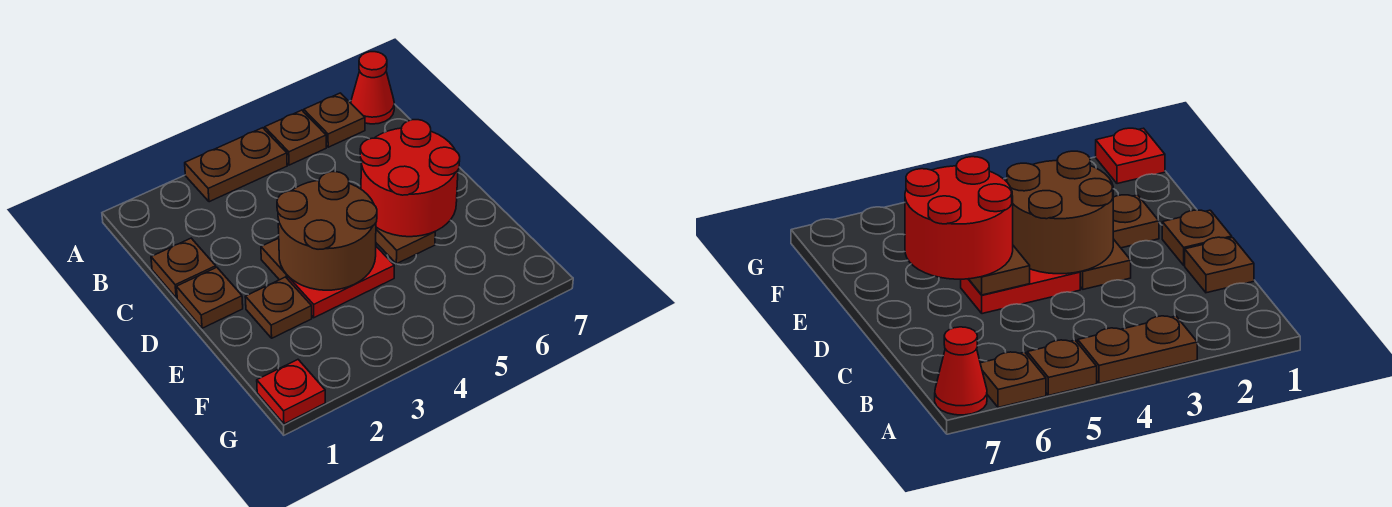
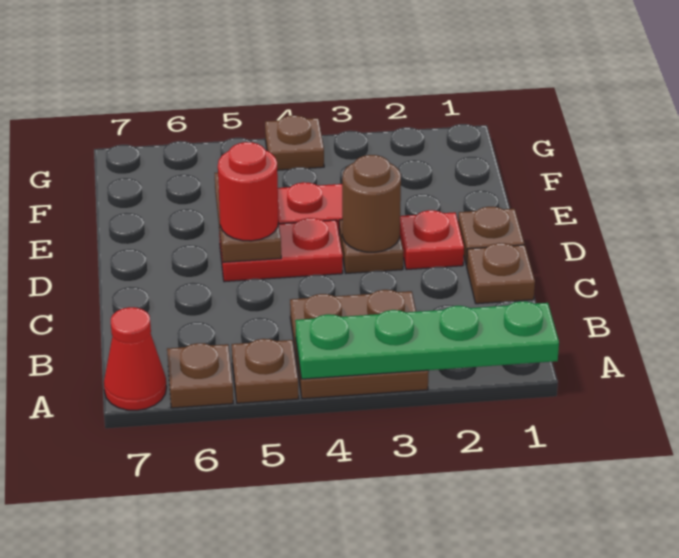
none -> green 1x4 plate [295,301,559,379]
brown 1x2 plate [185,128,287,202] -> brown 2x2 plate [290,290,429,399]
brown 2x2 round brick [277,172,377,290] -> brown 1x1 round brick [342,155,401,252]
red 2x2 round brick [360,120,460,237] -> red 1x1 round brick [218,142,278,241]
brown 1x1 plate [245,277,312,338] -> brown 1x1 plate moved to [265,115,324,170]
red 1x1 plate [257,360,325,424] -> red 1x1 plate moved to [400,210,464,270]

